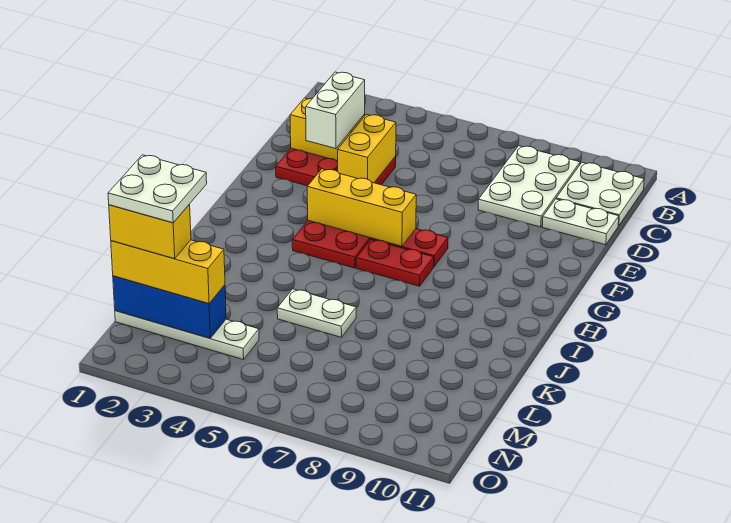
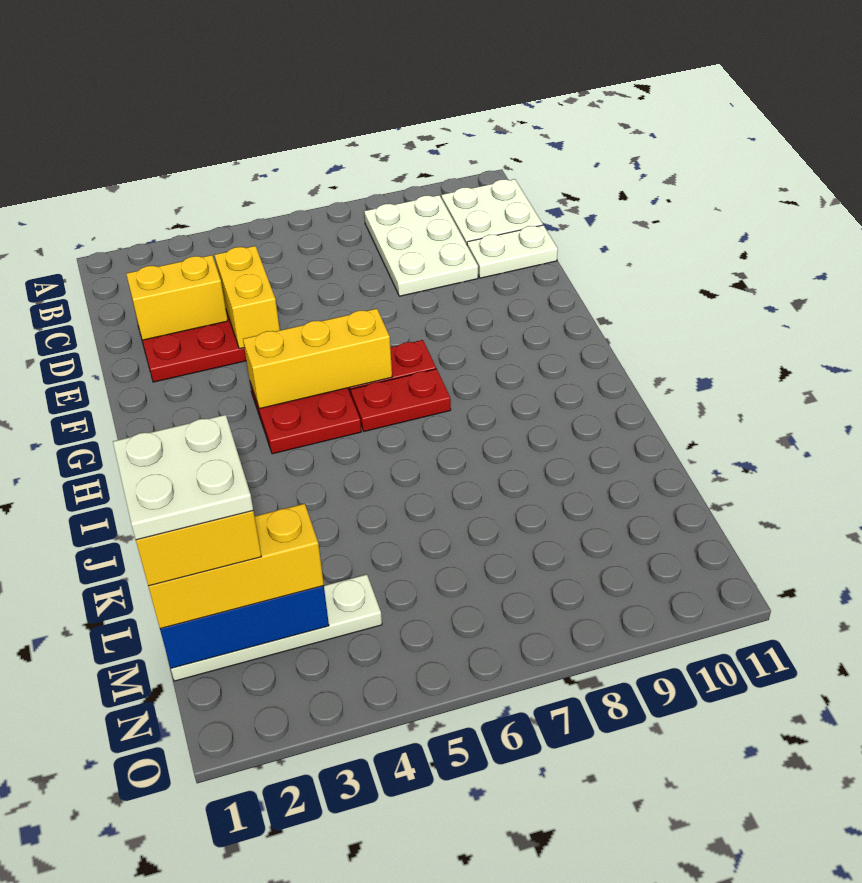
white 1x2 brick [306,72,365,149] -> none
white 1x2 plate [277,289,356,337] -> none

